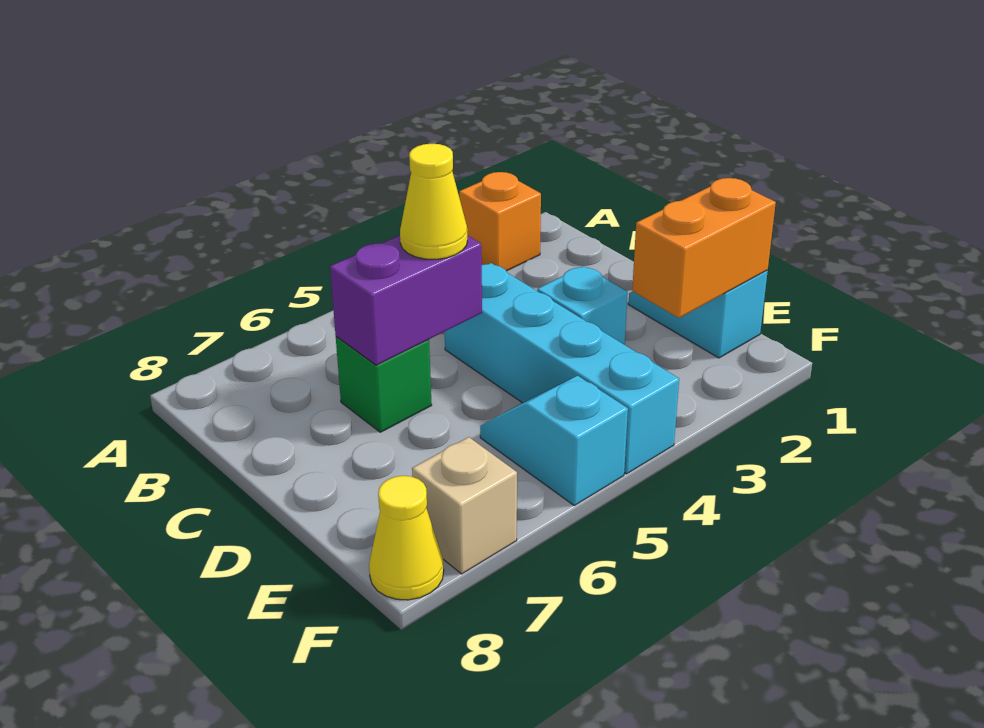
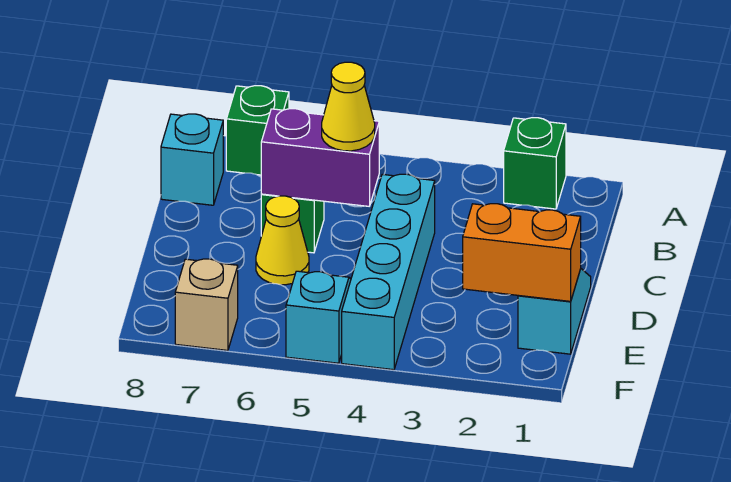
orange 1x1 brick [459,172,541,271] -> green 1x1 brick [504,118,566,209]
none -> green 1x1 brick [226,86,289,175]
cyan 1x1 brick [537,266,628,345] -> cyan 1x1 brick moved to [161,114,223,205]
yellow 1x1 cone [369,476,444,600] -> yellow 1x1 cone moved to [256,196,309,285]

